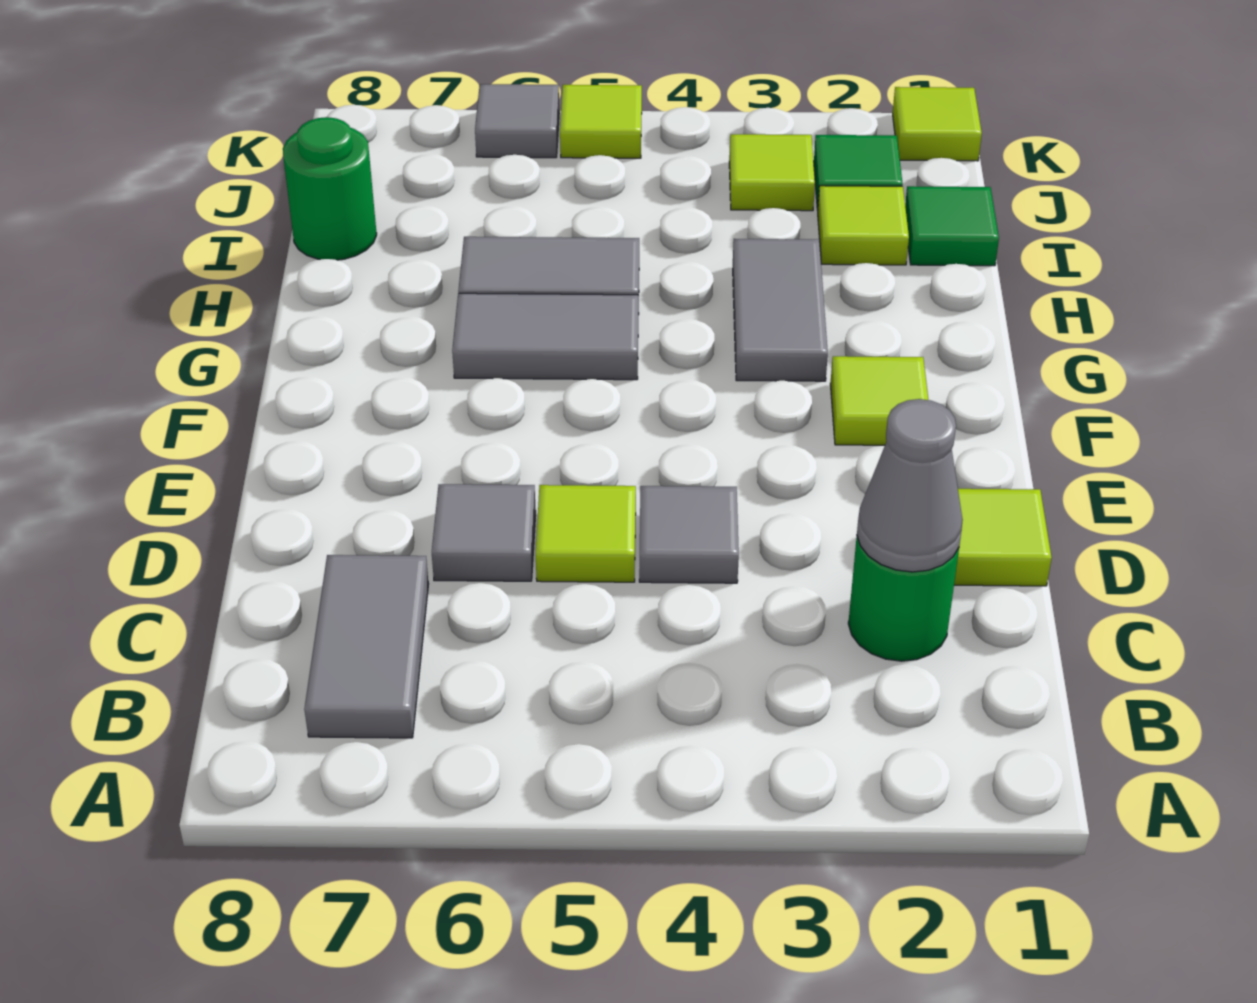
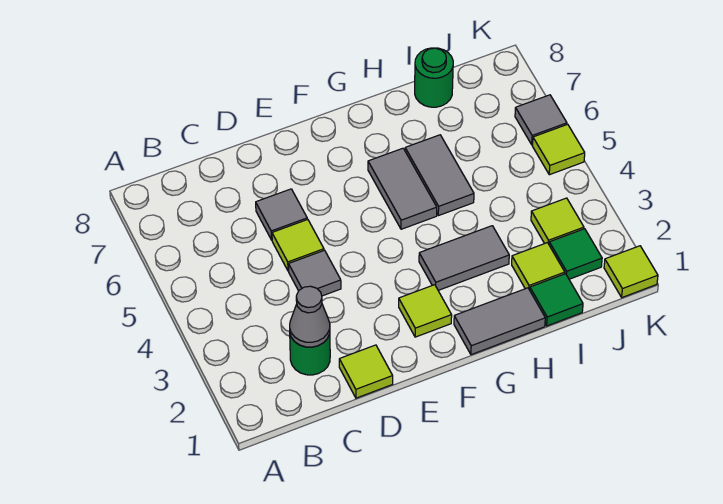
grey 1x2 tile [304,555,428,738] -> grey 1x2 tile moved to [454,288,545,355]

